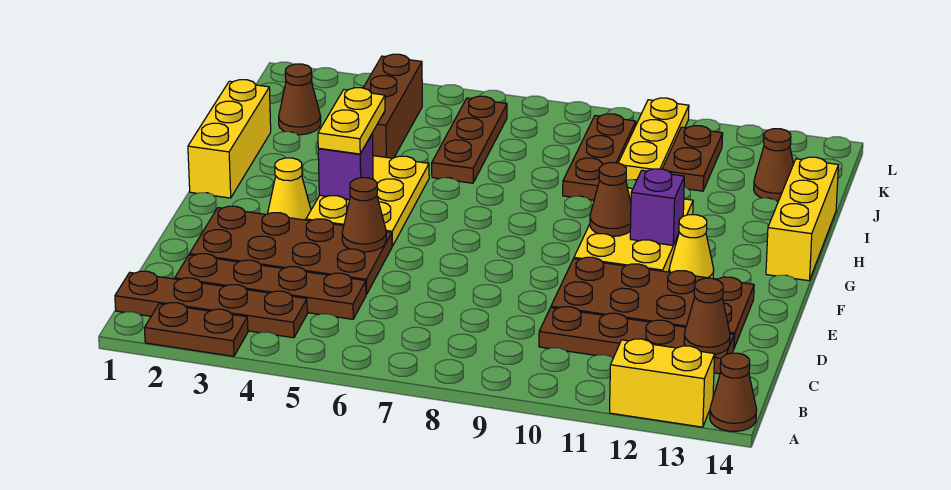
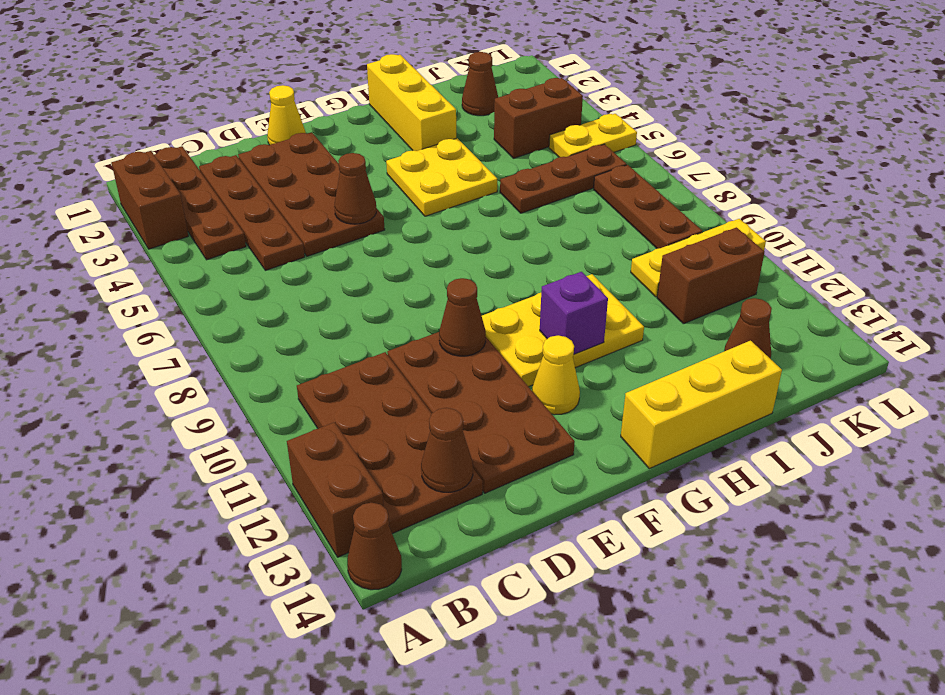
brown 1x2 plate [145,303,248,356] -> brown 1x2 brick [111,151,188,249]
yellow 1x2 brick [610,339,715,427] -> brown 1x2 brick [287,422,384,557]
brown 1x4 plate [539,307,734,374] -> brown 2x4 plate [297,352,483,534]
yellow 1x1 cone [268,158,311,220] -> yellow 1x1 cone moved to [267,85,306,145]
yellow 2x3 plate [306,156,429,246] -> yellow 2x2 plate [386,138,497,216]
yellow 1x3 brick [188,80,271,198] -> yellow 1x3 brick turned to [367,54,456,151]
purple 1x1 brick [318,133,373,200] -> none
yellow 1x2 plate [318,88,385,154] -> yellow 1x2 plate moved to [549,114,637,157]
brown 1x1 cone [590,163,631,236] -> brown 1x1 cone moved to [439,278,486,356]
brown 1x3 brick [363,54,422,158] -> brown 1x2 brick [494,78,583,158]
brown 1x3 plate [563,114,636,200] -> brown 1x3 plate turned to [594,165,702,249]
brown 1x2 plate [662,126,723,191] -> brown 1x2 brick [657,227,764,324]

